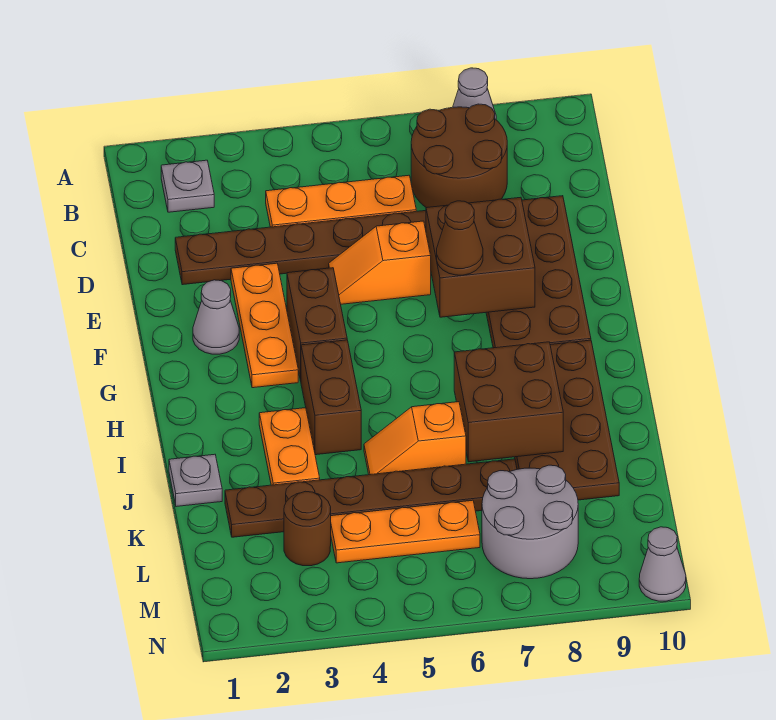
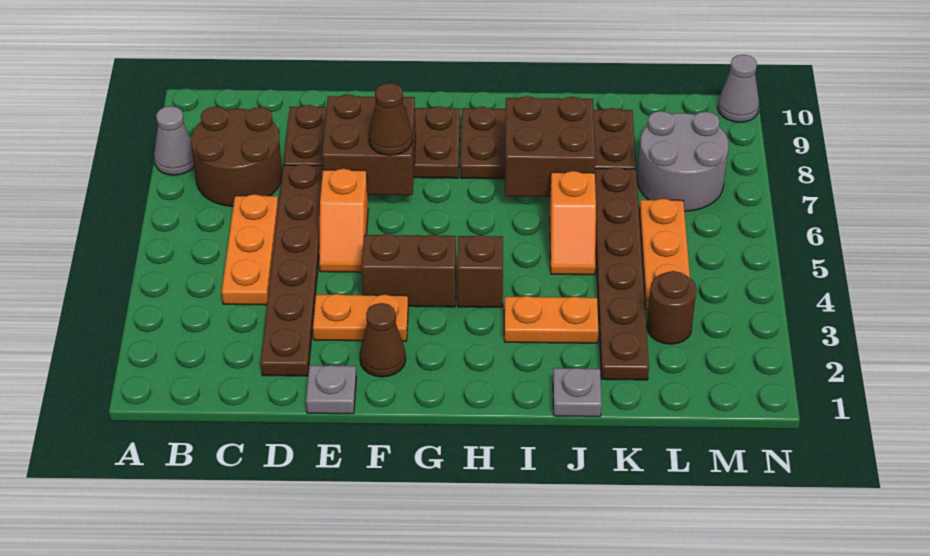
grey 1x1 plate [161,160,214,212] -> grey 1x1 plate moved to [306,365,356,414]
orange 1x3 plate [231,263,298,388] -> orange 1x2 plate [313,294,408,341]
grey 1x1 cone [193,280,239,354] -> brown 1x1 cone [360,303,406,377]
brown 1x2 brick [301,340,361,455] -> brown 1x1 brick [457,235,503,307]

